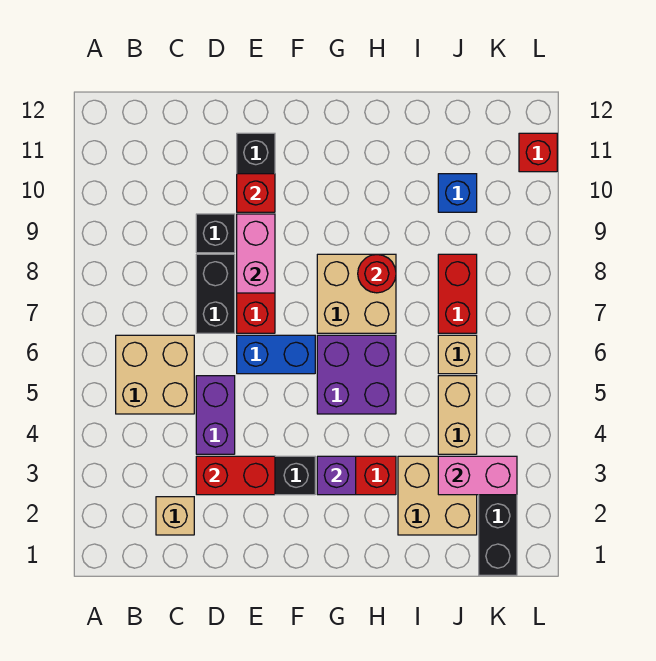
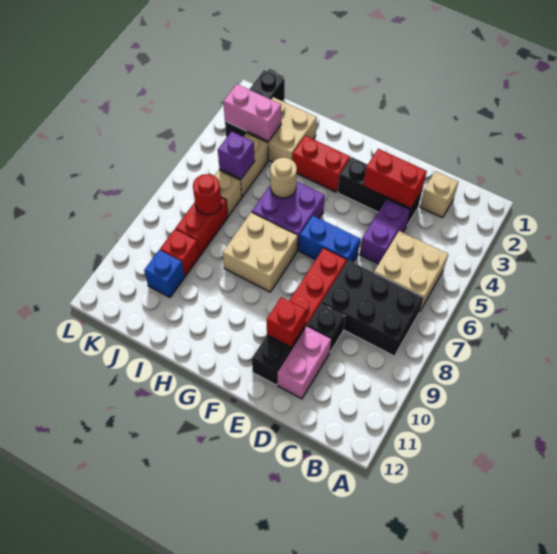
black 1x2 brick [196,254,235,333] -> black 2x3 brick [321,260,424,356]
pink 1x2 brick [237,214,275,293] -> pink 1x2 brick moved to [278,327,331,399]
purple 1x1 brick [317,456,356,495] -> purple 1x1 brick moved to [218,131,255,179]
none -> tan 1x1 round brick [270,158,297,198]
red 1x1 round brick [358,254,396,293] -> red 1x1 round brick moved to [193,174,221,215]
red 1x1 brick [519,133,557,172] -> red 1x1 brick moved to [160,229,199,276]

